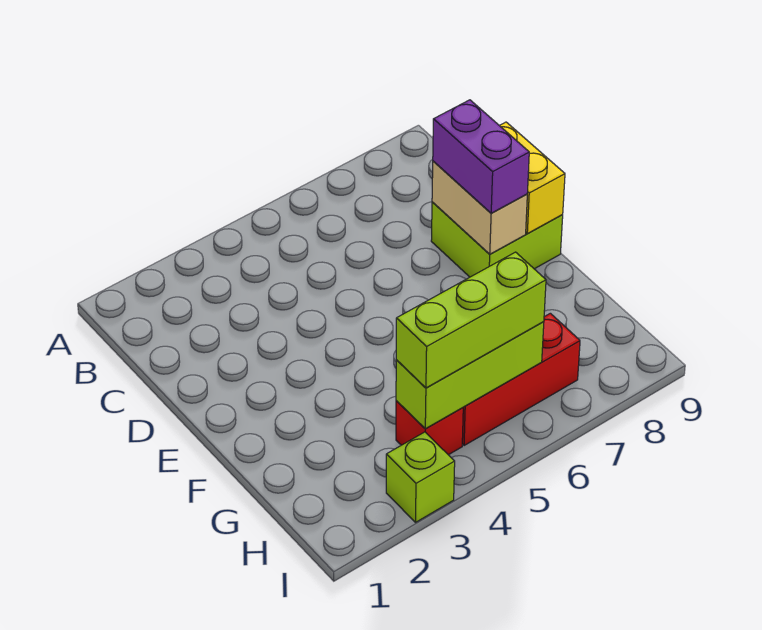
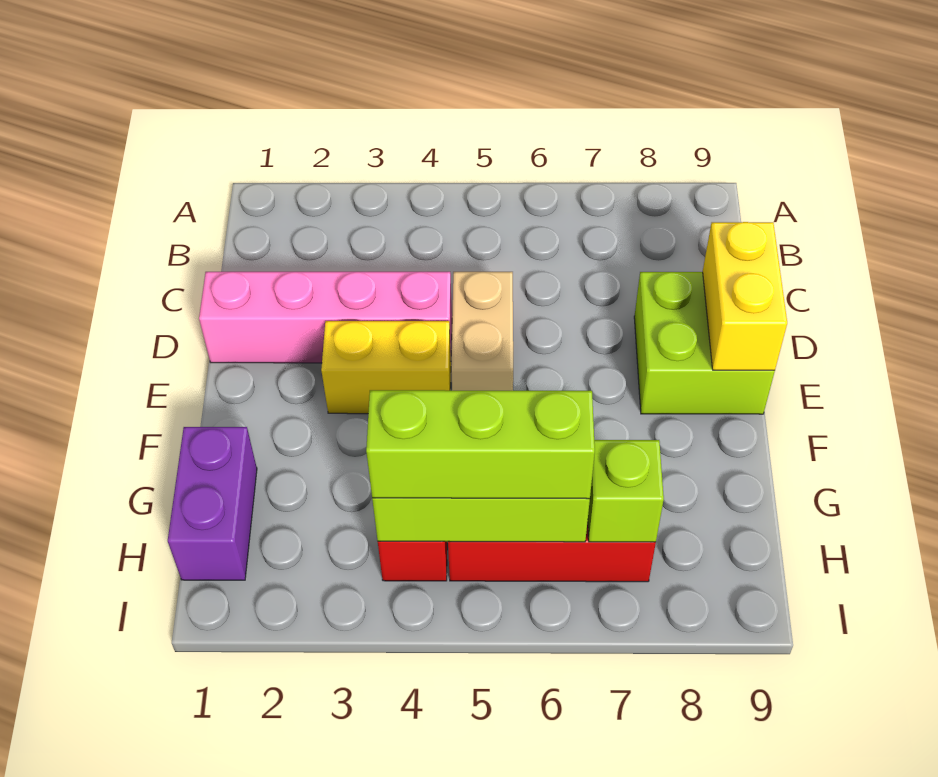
none -> pink 1x4 brick [199,272,452,363]
tan 1x2 brick [432,161,527,254] -> tan 1x2 brick moved to [451,272,513,391]
purple 1x2 brick [433,100,529,213] -> purple 1x2 brick moved to [168,427,257,580]
none -> yellow 1x2 brick [321,321,451,414]
lime 1x1 brick [386,432,455,522] -> lime 1x1 brick moved to [588,440,664,542]

